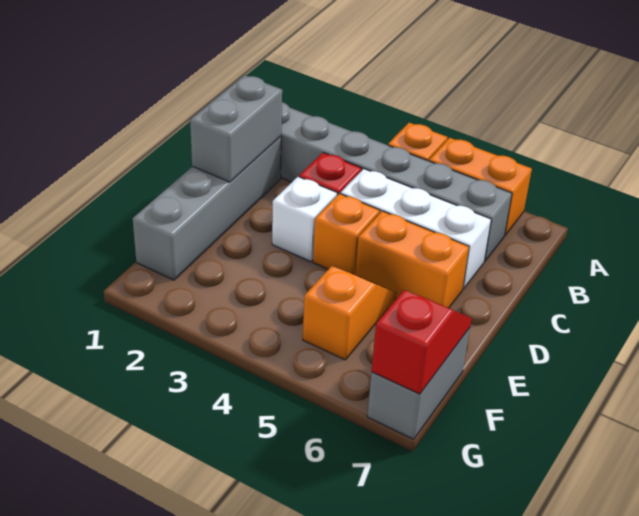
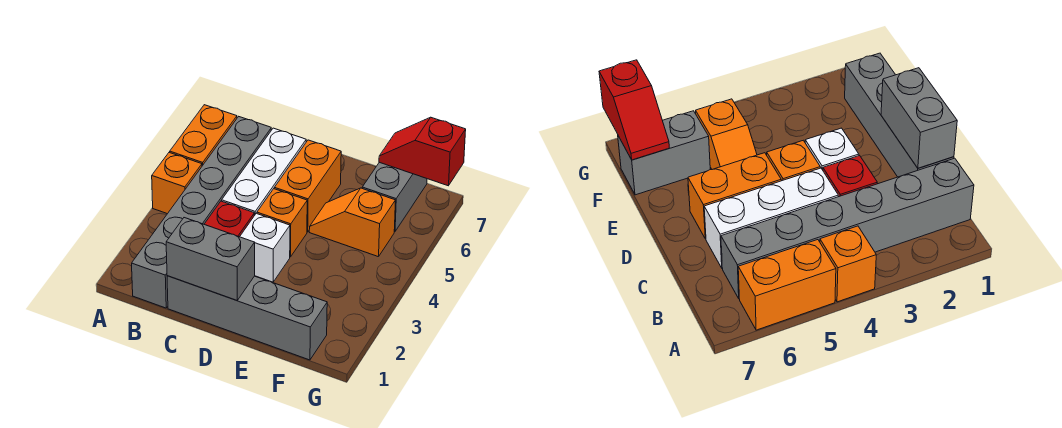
grey 1x2 brick [367,328,470,439] -> grey 1x2 brick turned to [362,162,427,232]

